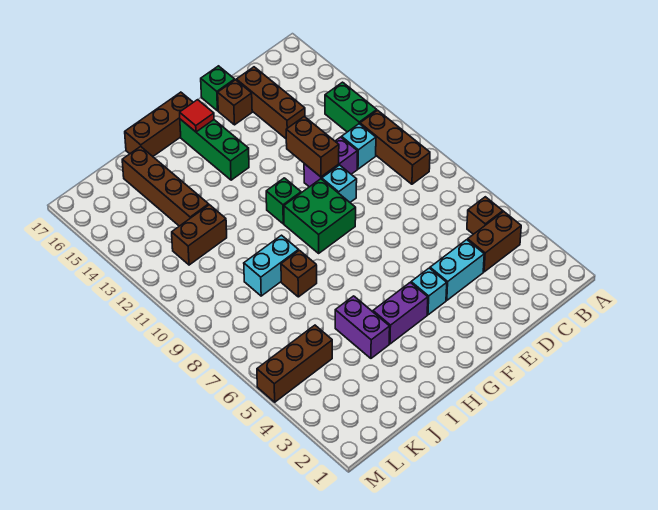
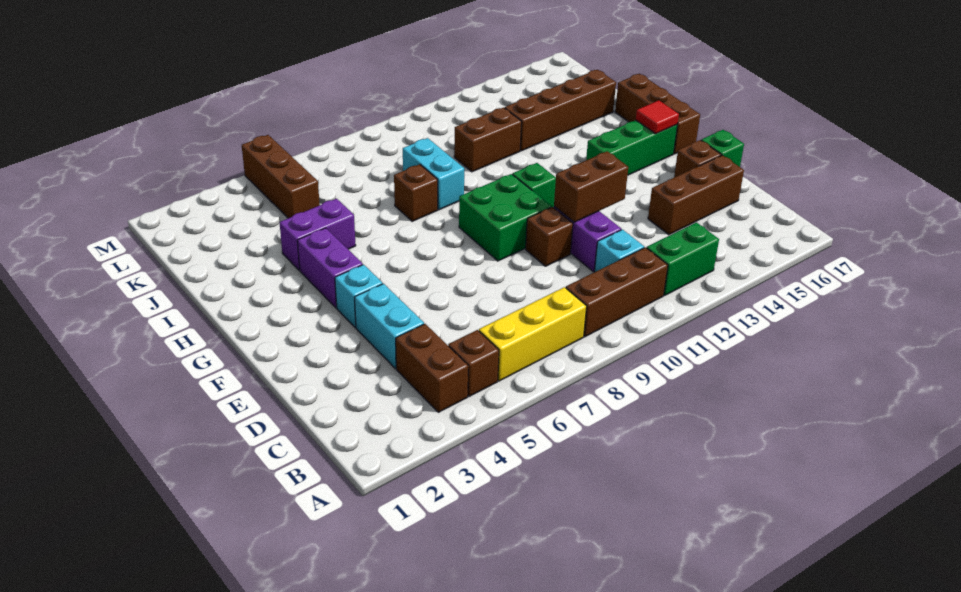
none -> yellow 1x3 brick [479,287,587,381]
cyan 1x1 brick [322,165,357,202] -> brown 1x1 brick [526,207,573,266]
brown 1x2 brick [172,205,227,265] -> brown 1x2 brick turned to [454,108,522,172]

